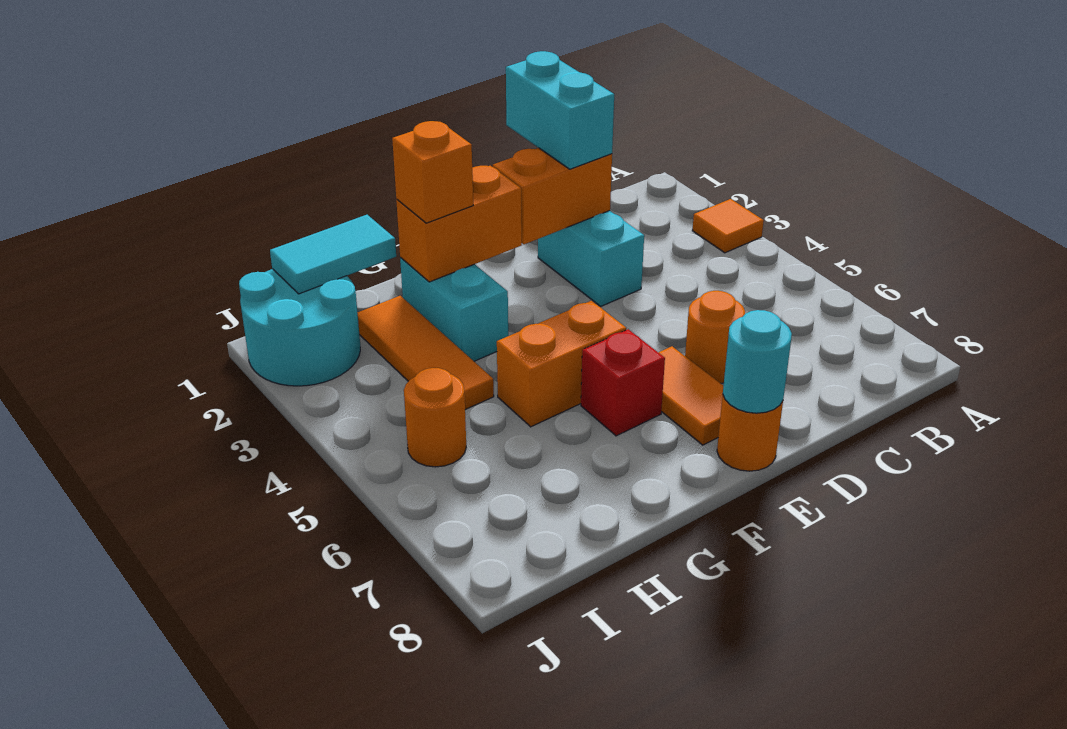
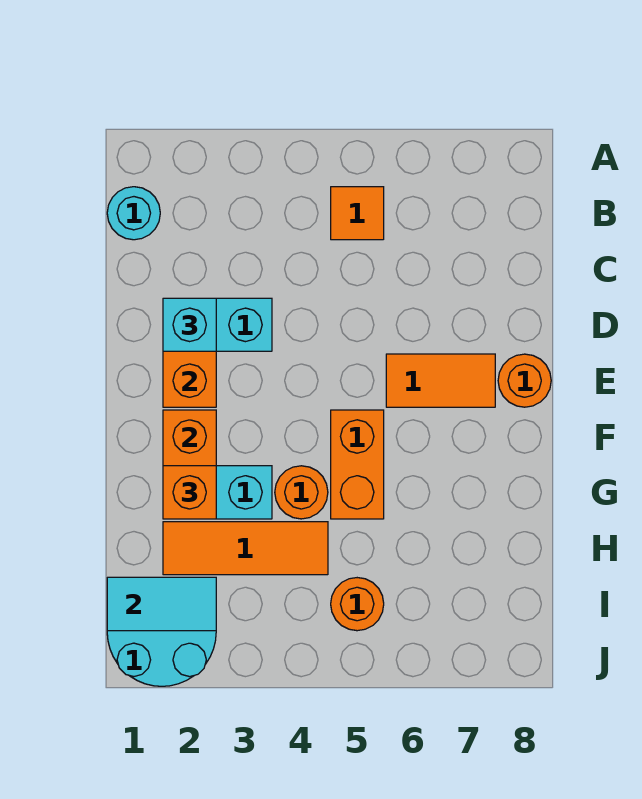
orange 1x1 tile [692,199,764,253] -> orange 1x1 tile moved to [331,187,384,240]
cyan 1x2 brick [506,51,614,169] -> cyan 1x1 brick [163,298,216,351]
orange 1x1 round brick [685,291,745,383] -> orange 1x1 round brick moved to [275,466,328,519]
cyan 1x1 round brick [723,310,792,413] -> cyan 1x1 round brick moved to [107,187,160,240]
red 1x1 brick [581,329,665,436] -> none
cyan 1x2 tile [270,215,396,294] -> cyan 1x2 tile turned to [107,577,216,631]

